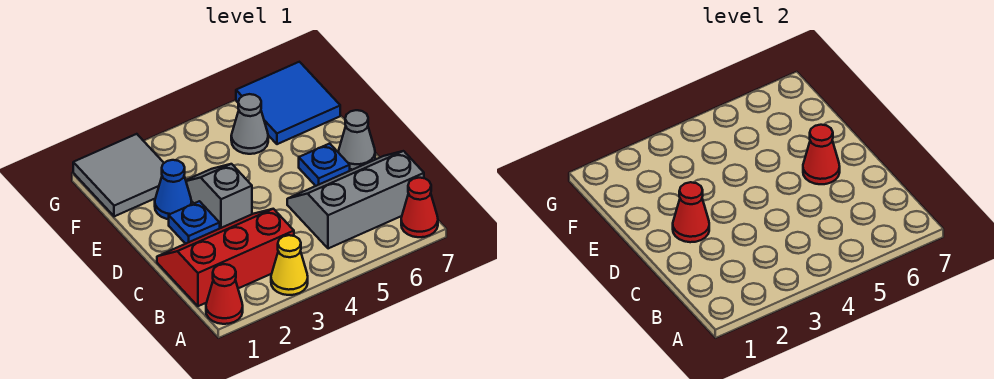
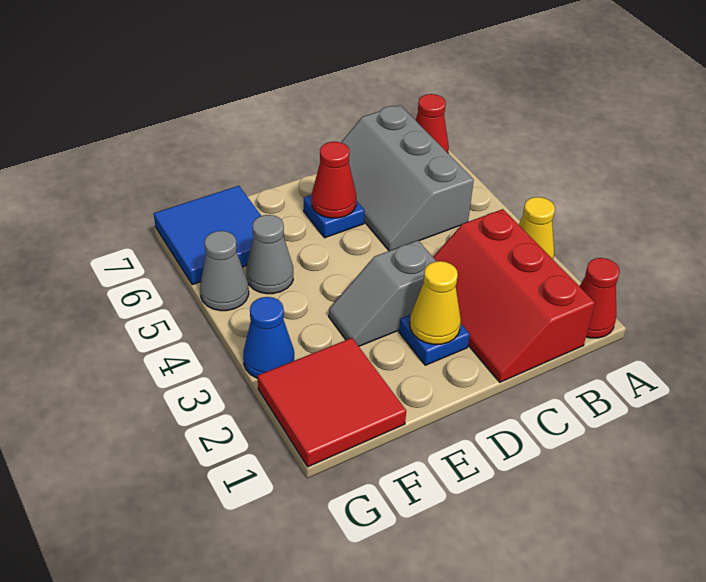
red 1x1 cone [673,182,709,242] -> yellow 1x1 cone [410,261,461,344]
grey 1x1 cone [338,110,375,170] -> grey 1x1 cone moved to [200,231,249,311]
blue 1x1 cone [155,160,192,219] -> blue 1x1 cone moved to [243,297,294,378]
grey 2x2 tile [73,134,164,216] -> red 2x2 tile [257,338,406,467]

